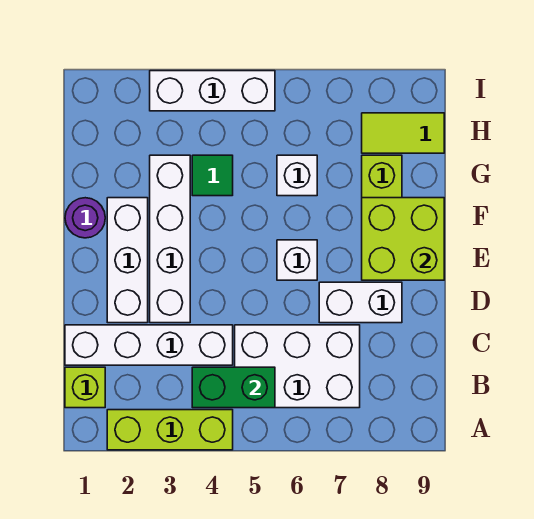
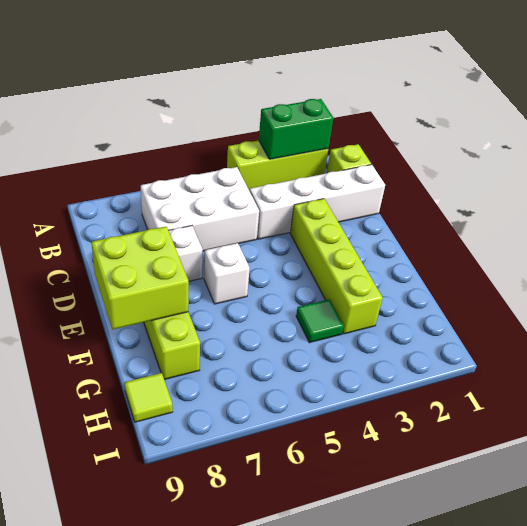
green 1x2 brick [192,367,275,408] -> green 1x2 brick moved to [259,99,333,159]
white 1x3 brick [107,198,148,323] -> none
white 1x4 brick [150,155,190,323] -> lime 1x4 brick [290,199,383,334]
purple 1x1 round brick [65,198,105,238] -> none
white 1x1 brick [277,155,317,196] -> none
lime 1x2 tile [362,113,444,153] -> lime 1x1 tile [124,373,173,422]
white 1x3 brick [150,71,275,111] -> none

